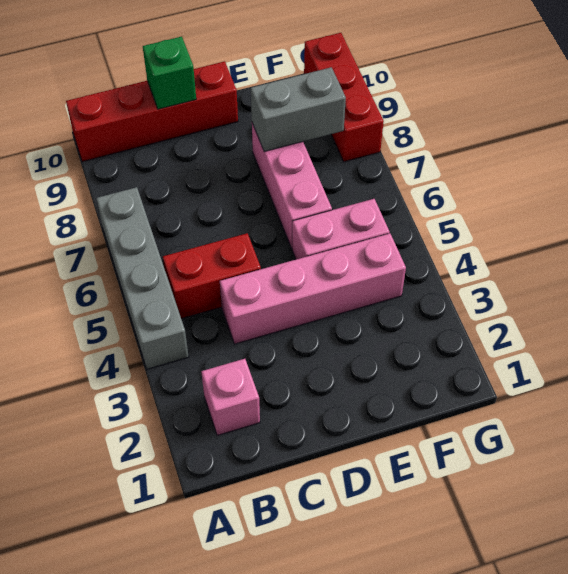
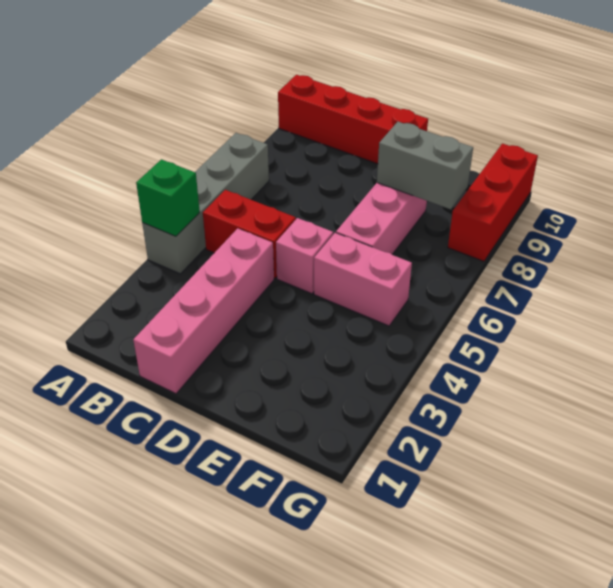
pink 1x1 brick [201,359,260,436] -> pink 1x1 brick moved to [276,218,333,294]
pink 1x4 brick [220,233,406,344] -> pink 1x4 brick turned to [133,228,274,394]
green 1x1 brick [143,37,196,109] -> green 1x1 brick moved to [136,159,200,236]

